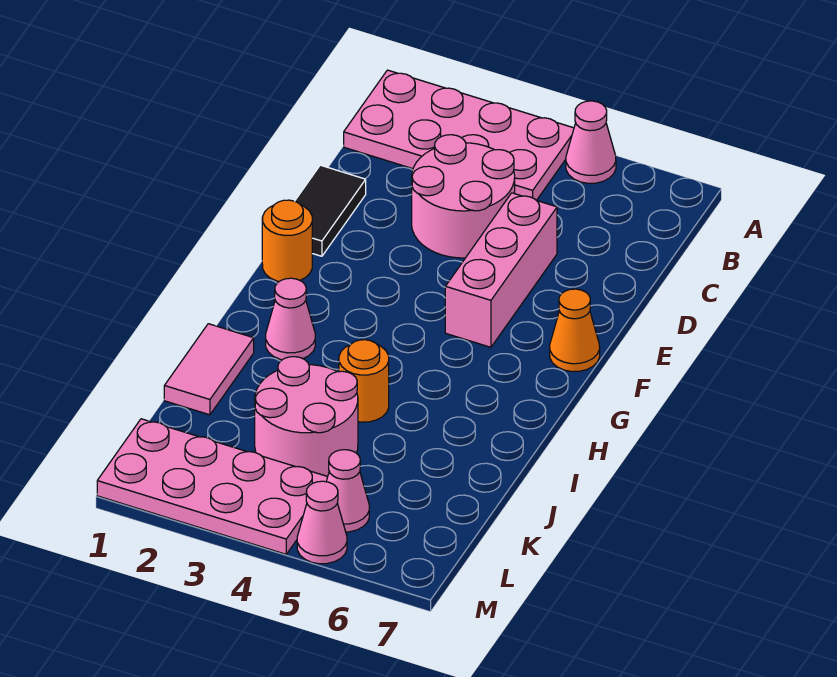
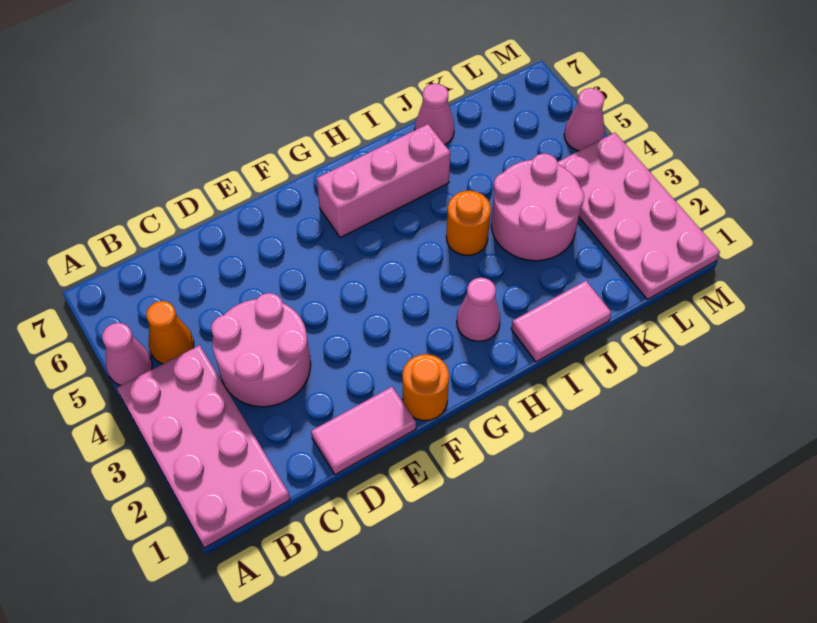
black 1x2 tile [295,165,366,256] -> pink 1x2 tile [311,387,416,475]
pink 1x3 brick [445,193,557,347] -> pink 1x3 brick moved to [317,124,450,238]
orange 1x1 cone [550,289,600,372] -> orange 1x1 cone moved to [146,301,194,364]
pink 1x1 cone [326,450,369,532] -> pink 1x1 cone moved to [415,84,454,145]

